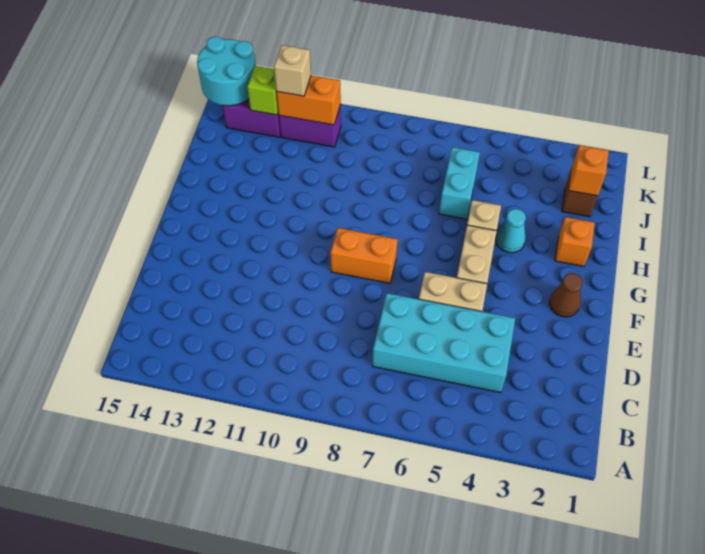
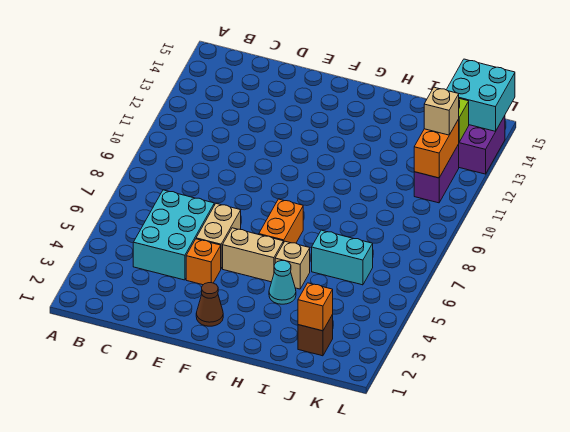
cyan 2x4 brick [372,293,515,393] -> cyan 2x3 brick [133,190,214,280]
orange 1x2 brick [330,228,398,283] -> orange 1x2 brick moved to [259,199,303,243]
orange 1x1 brick [555,217,595,266] -> orange 1x1 brick moved to [186,239,221,285]
cyan 2x2 round brick [197,37,256,106] -> cyan 2x2 brick [446,59,515,131]

